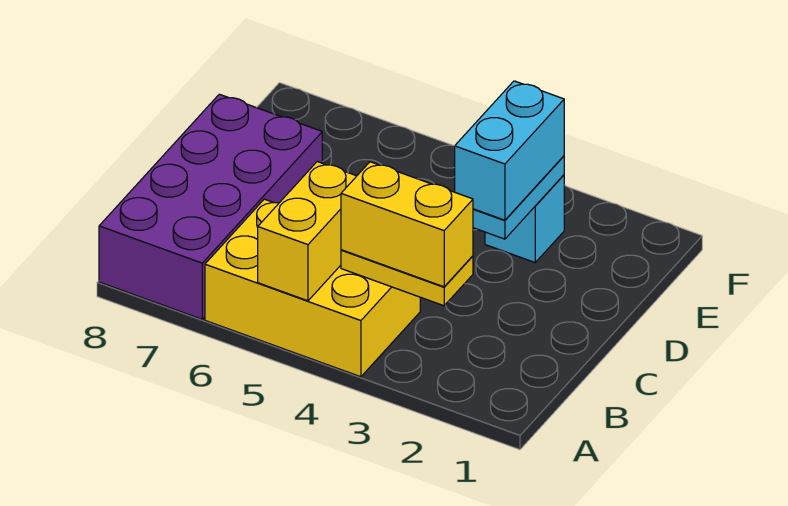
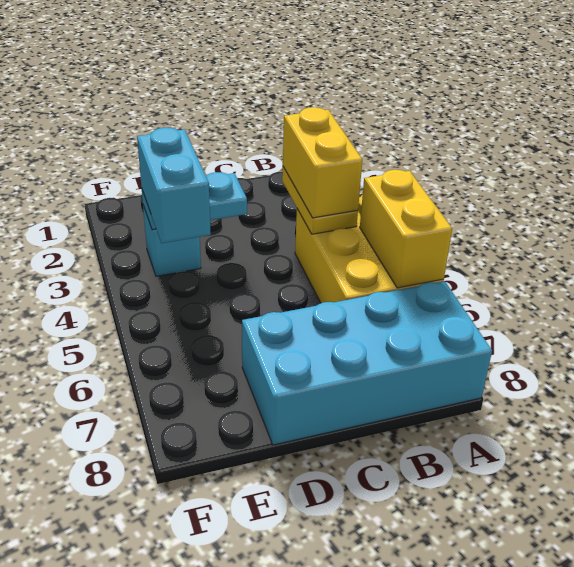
yellow 1x2 brick [258,162,356,301] -> yellow 1x2 brick turned to [360,170,452,288]
purple 2x4 brick [99,94,322,319] -> cyan 2x4 brick [242,281,492,445]
cyan 1x2 brick [455,81,564,220] -> cyan 1x2 brick turned to [137,128,211,243]

